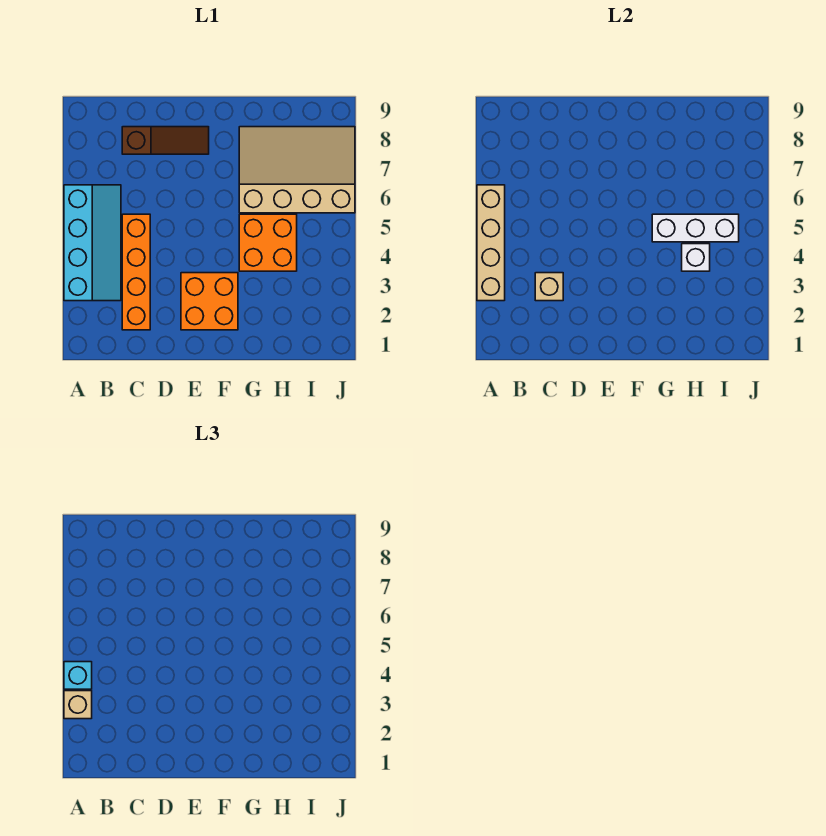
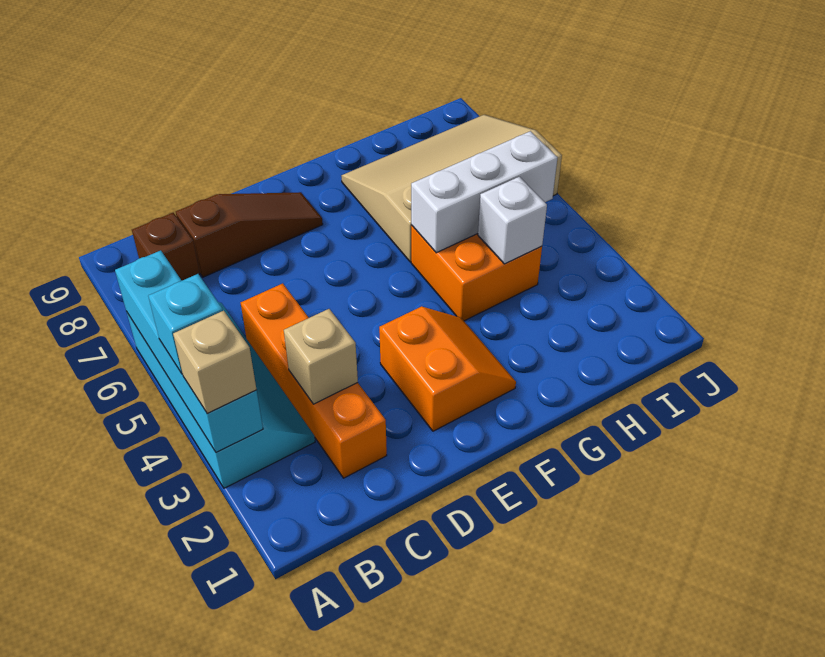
tan 1x4 brick [477,185,505,301] -> cyan 1x4 brick [115,250,263,453]
none -> brown 1x1 brick [132,213,200,281]
orange 2x2 brick [181,273,238,330] -> orange 2x2 slope [379,306,516,431]

